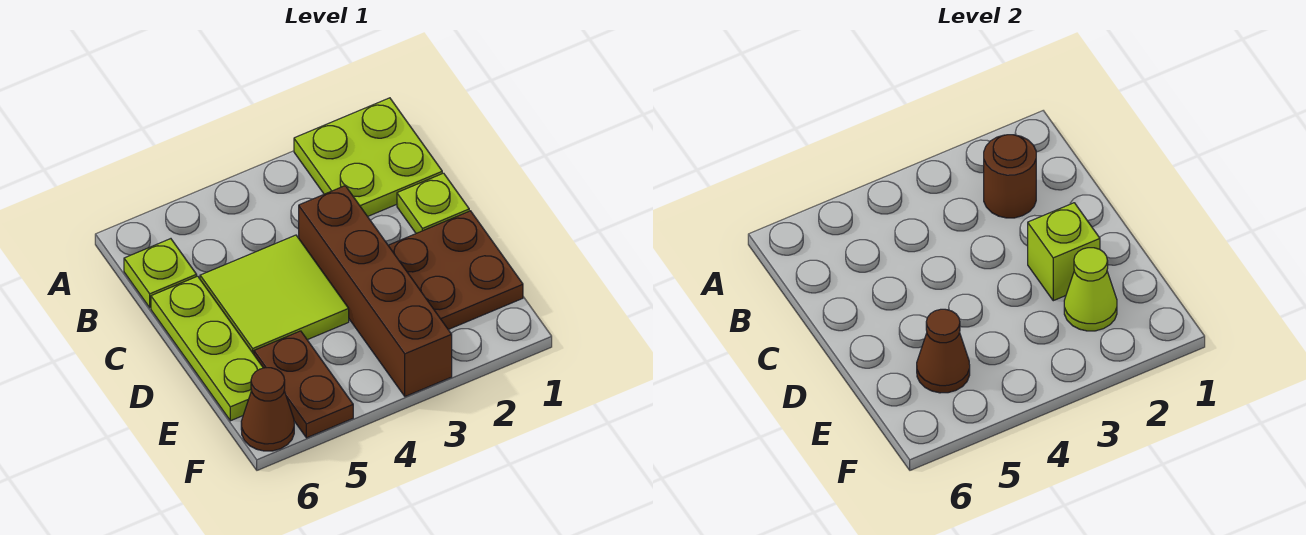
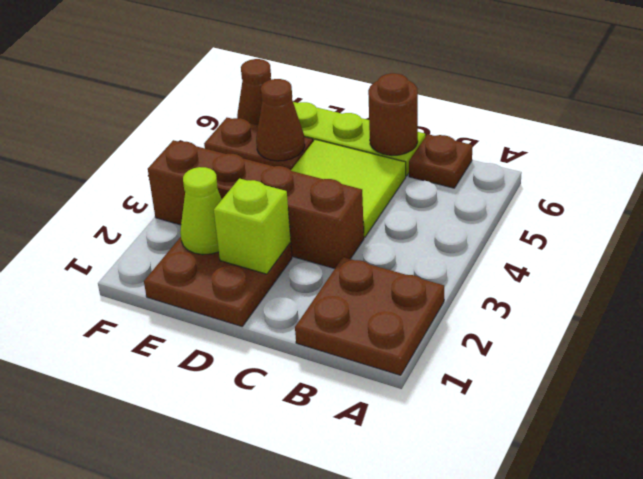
lime 2x2 plate [294,98,442,217] -> brown 2x2 plate [295,257,444,375]
brown 1x1 round brick [984,135,1036,218] -> brown 1x1 round brick moved to [368,73,418,155]
lime 1x1 plate [124,239,197,308] -> brown 1x1 plate [409,134,472,188]
lime 1x1 plate [397,173,469,233] -> none

